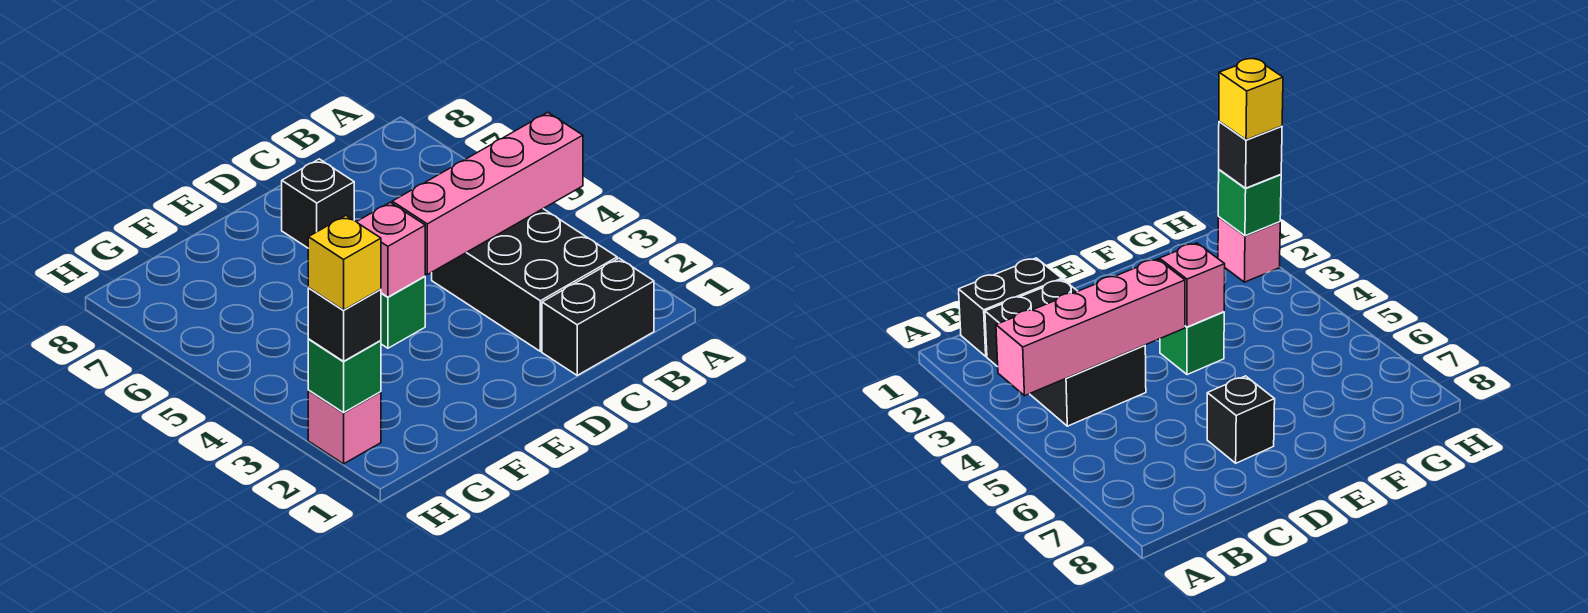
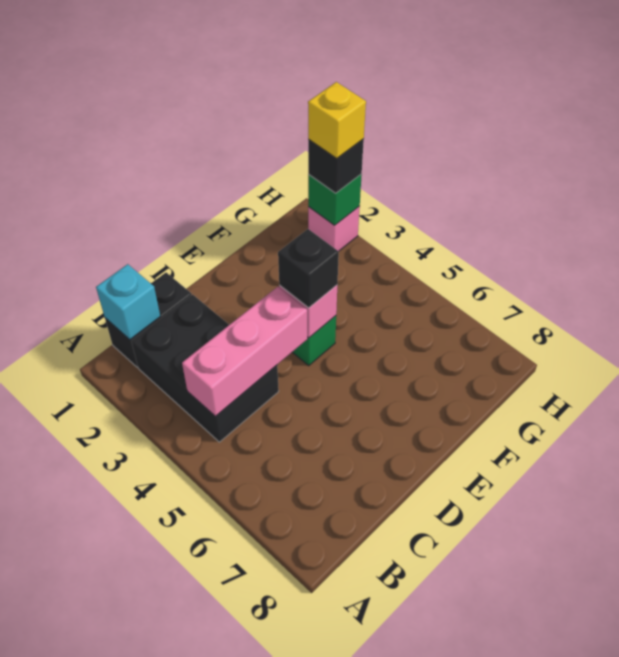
pink 1x4 brick [392,112,583,275] -> pink 1x3 brick [182,287,307,416]
none -> cyan 1x1 brick [96,264,160,339]
black 1x1 brick [282,159,354,248] -> black 1x1 brick moved to [278,229,339,308]

